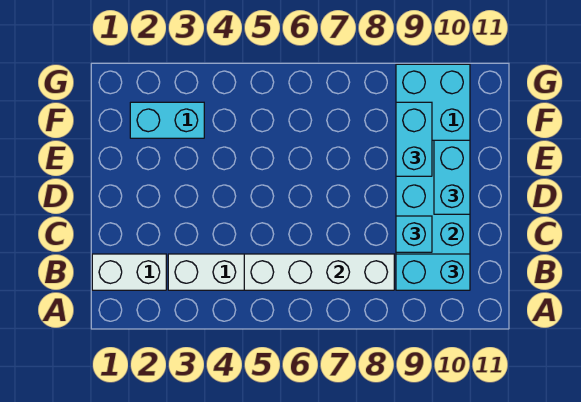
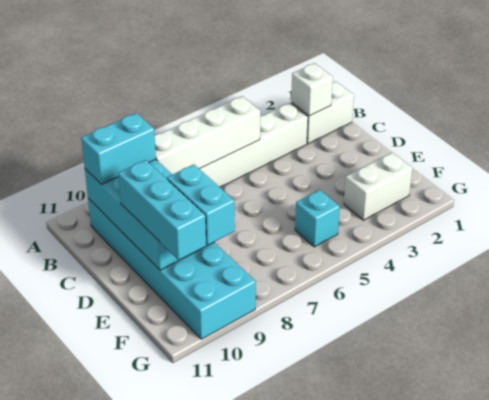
none -> white 1x1 brick [291,63,333,116]
cyan 1x1 brick [396,216,432,252] -> cyan 1x1 brick moved to [295,190,340,247]
cyan 1x2 brick [434,140,470,214] -> cyan 1x3 brick [118,160,206,260]
cyan 1x2 brick [130,102,204,138] -> white 1x2 brick [344,152,412,220]

